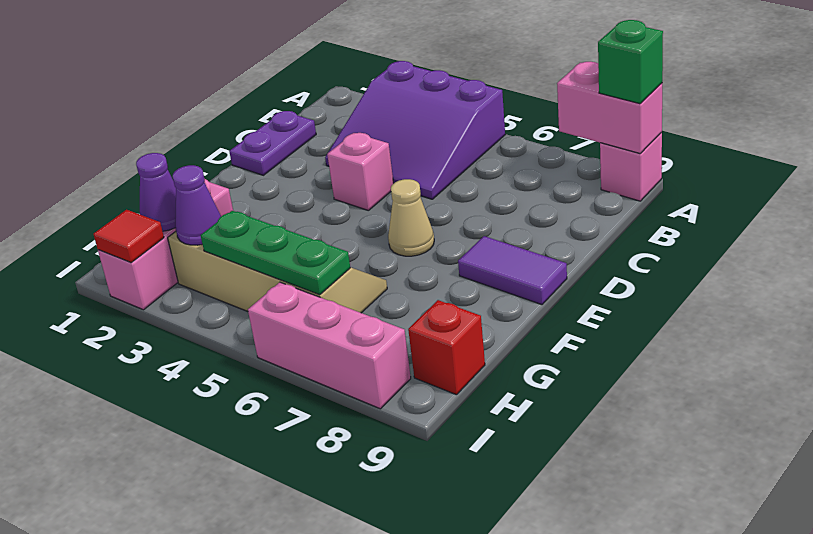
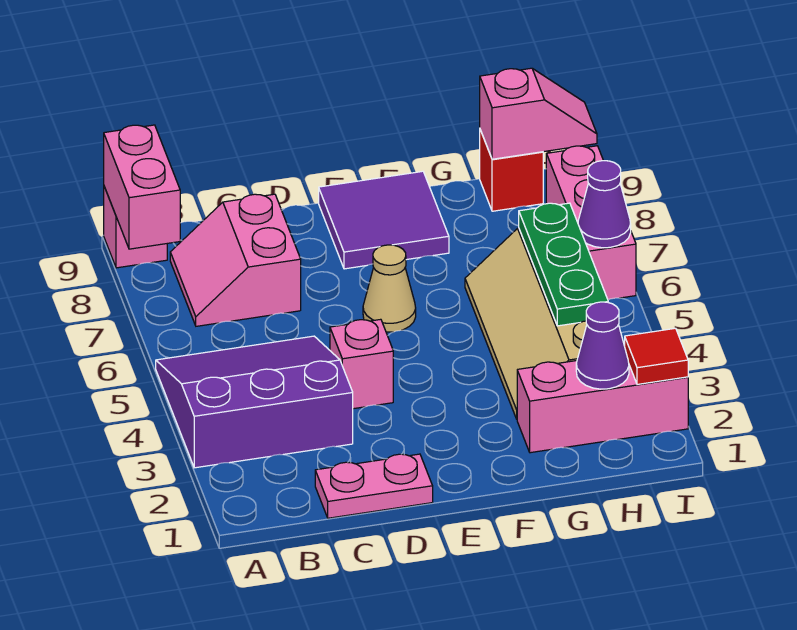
purple 3x3 slope [325,61,505,199] -> purple 3x3 slope turned to [156,336,353,468]
green 1x1 brick [598,20,663,104] -> none
none -> pink 2x2 slope [170,194,301,326]
purple 1x2 plate [229,111,316,175] -> pink 1x2 plate [315,454,433,518]
purple 1x2 tile [458,236,567,305] -> purple 2x2 tile [319,171,449,269]
purple 1x1 cone [173,165,221,245] -> purple 1x1 cone moved to [578,161,631,248]
none -> pink 1x2 slope [480,68,597,159]

